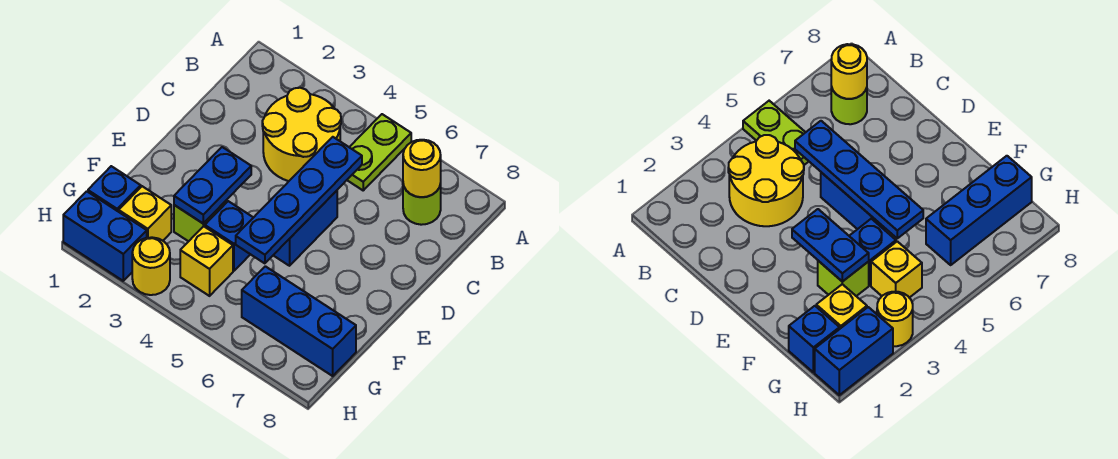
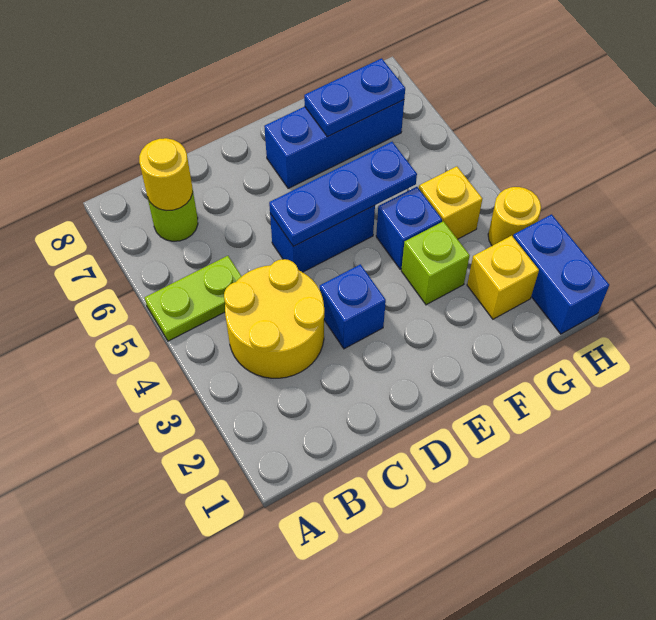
blue 1x4 plate [236,137,362,263] -> blue 1x3 plate [269,142,417,246]
blue 1x2 plate [174,147,251,223] -> blue 1x2 plate moved to [304,58,405,137]
blue 1x1 brick [88,166,141,212] -> blue 1x1 brick moved to [320,264,386,349]
blue 1x3 brick [242,266,356,376] -> blue 1x3 brick turned to [264,100,404,188]

